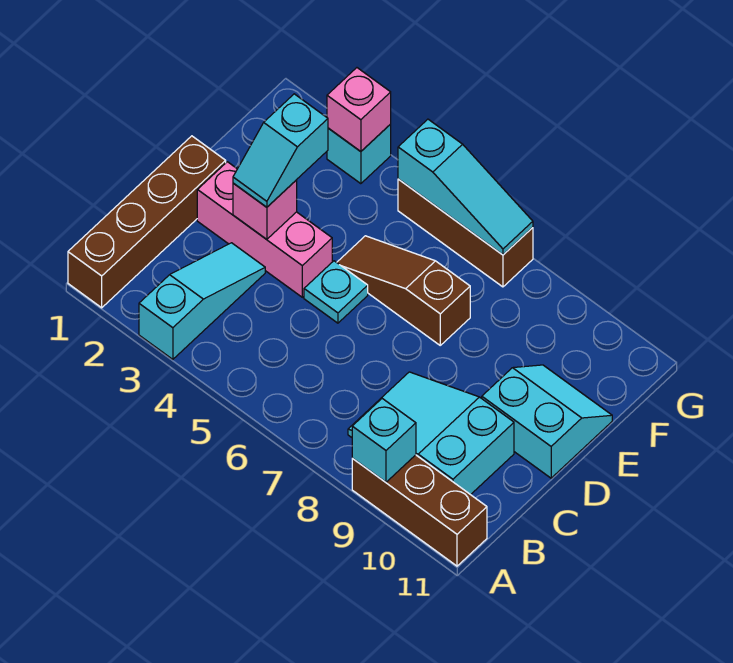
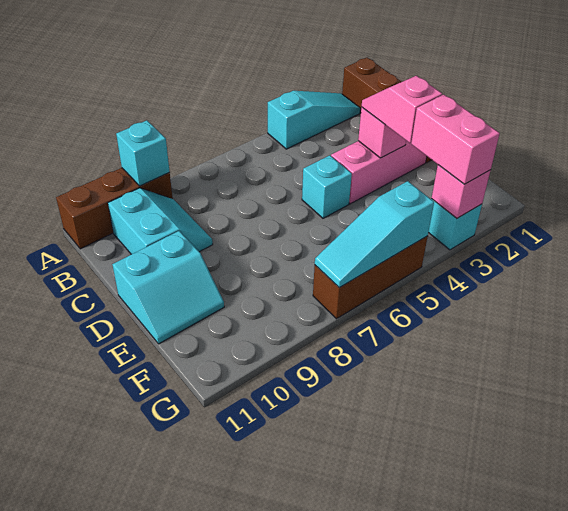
cyan 1x3 slope [139,243,265,359] -> cyan 1x3 slope turned to [268,91,360,149]
cyan 2x3 slope [348,372,514,495] -> cyan 2x2 slope [108,188,213,254]
cyan 1x2 slope [233,94,328,207] -> pink 1x2 slope [362,76,442,143]
cyan 1x1 plate [304,261,368,323] -> cyan 1x1 brick [302,155,352,218]
brown 1x3 slope [337,236,470,345] -> none
none -> pink 1x2 brick [411,95,500,184]

